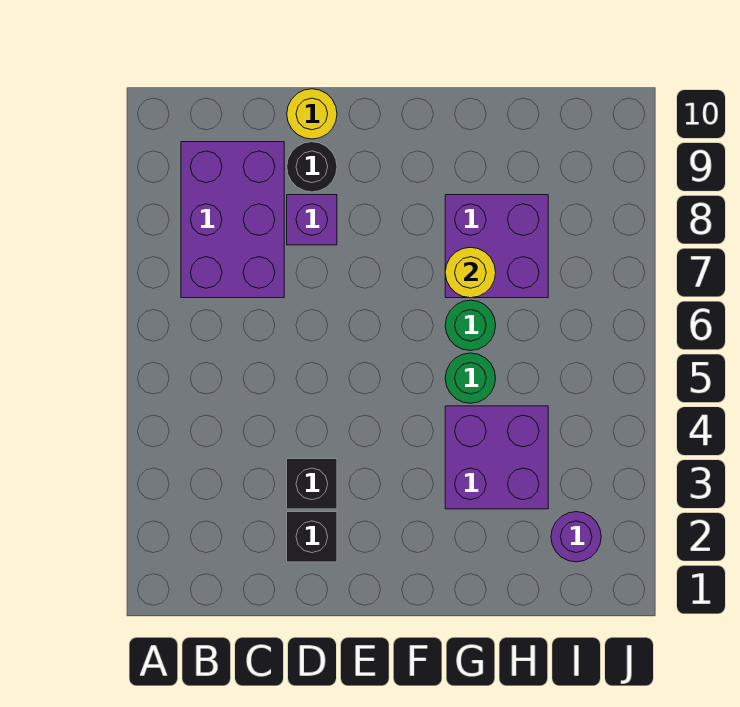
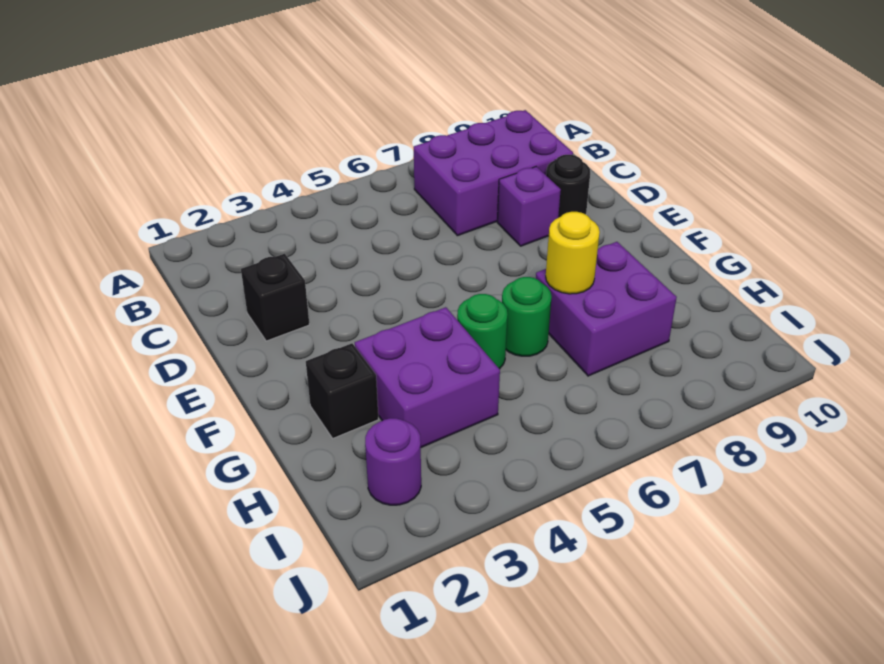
black 1x1 brick [287,459,337,509] -> black 1x1 brick moved to [306,343,378,438]
yellow 1x1 round brick [287,89,337,139] -> none

